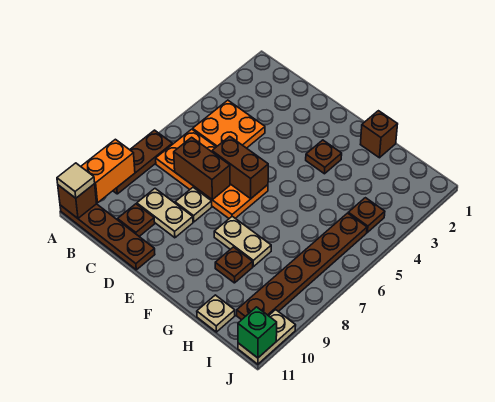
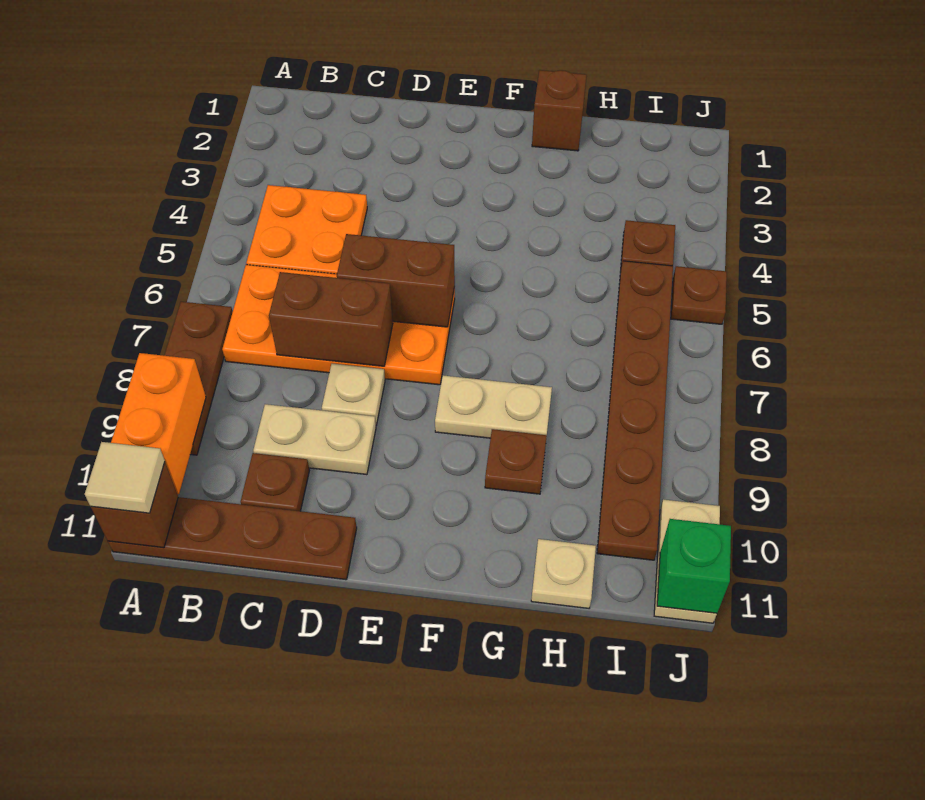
brown 1x1 plate [306,140,342,174] -> brown 1x1 plate moved to [671,266,727,324]

